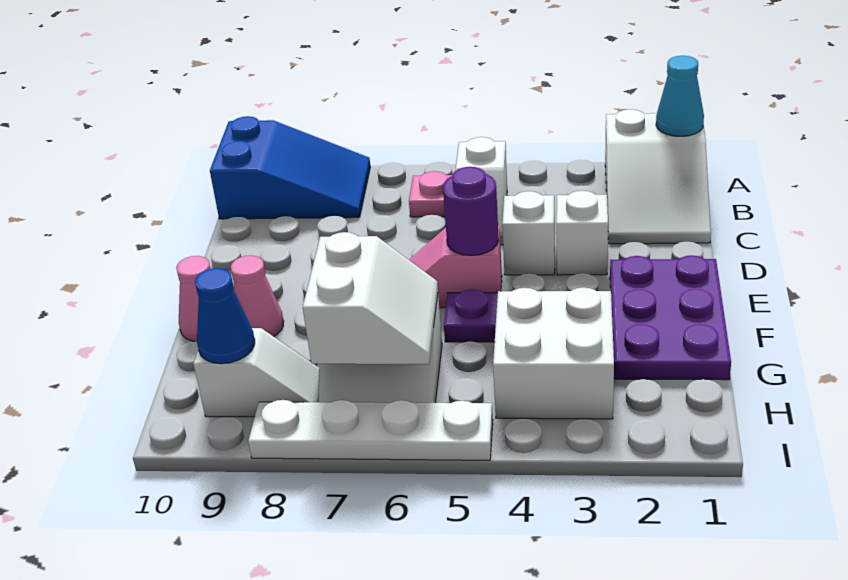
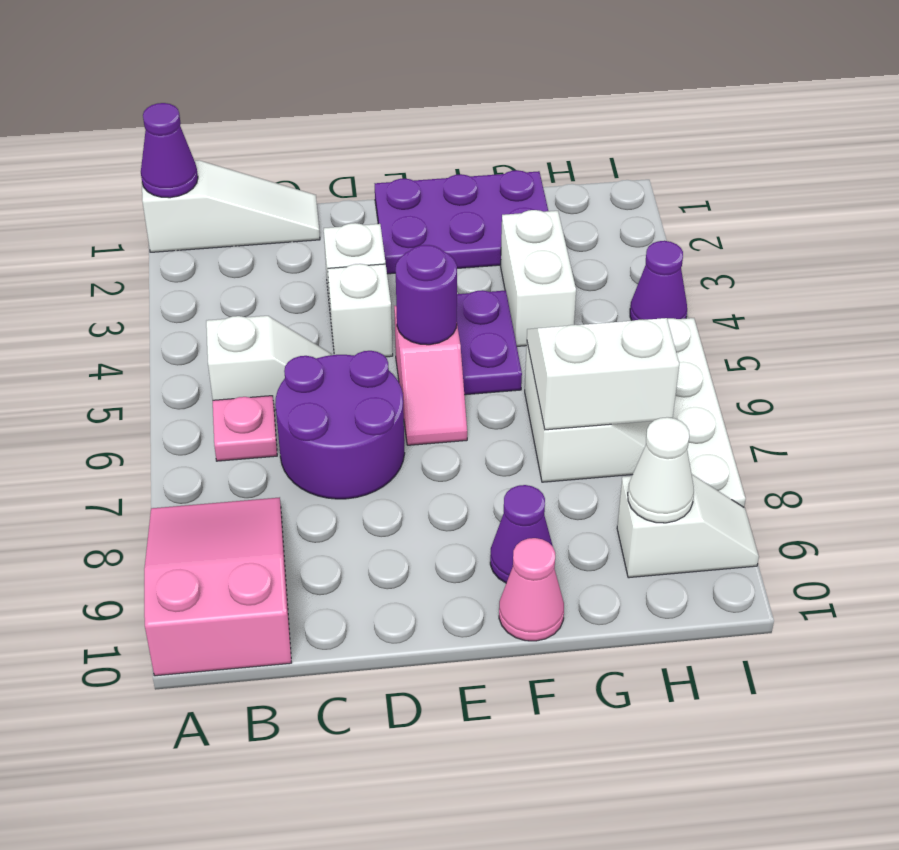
white 2x3 slope [605,109,711,244] -> white 1x3 slope [142,160,320,252]
cyan 1x1 cone [656,56,704,136] -> purple 1x1 cone [141,103,198,198]
blue 2x3 slope [210,116,370,219] -> pink 2x3 slope [144,497,292,676]
none -> purple 2x2 round brick [275,351,405,499]
pink 1x1 cone [231,255,284,337] -> purple 1x1 cone [490,485,553,583]
white 2x2 brick [493,287,614,419] -> white 1x2 brick [501,210,576,346]
white 1x2 slope [193,328,319,417] -> white 1x2 slope turned to [617,475,759,578]
blue 1x1 cone [195,268,255,364] -> white 1x1 cone [628,417,694,523]
none -> purple 1x1 cone [630,241,687,321]

